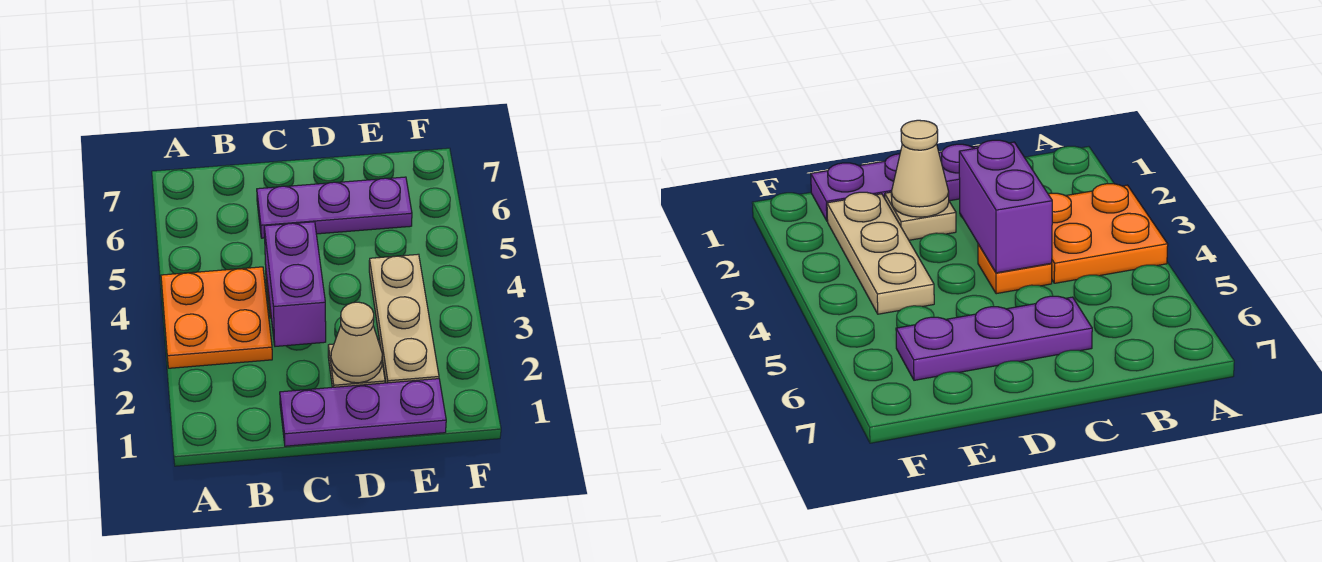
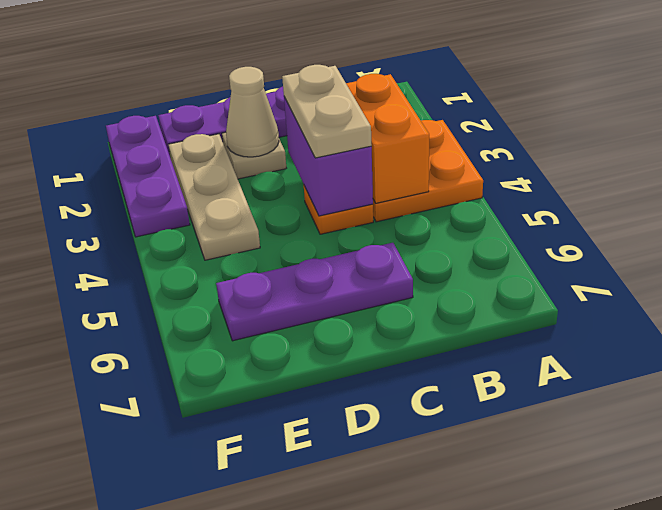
none -> orange 1x2 brick [346,74,429,203]
none -> tan 1x2 plate [282,65,372,158]
none -> purple 1x3 plate [106,116,190,237]

